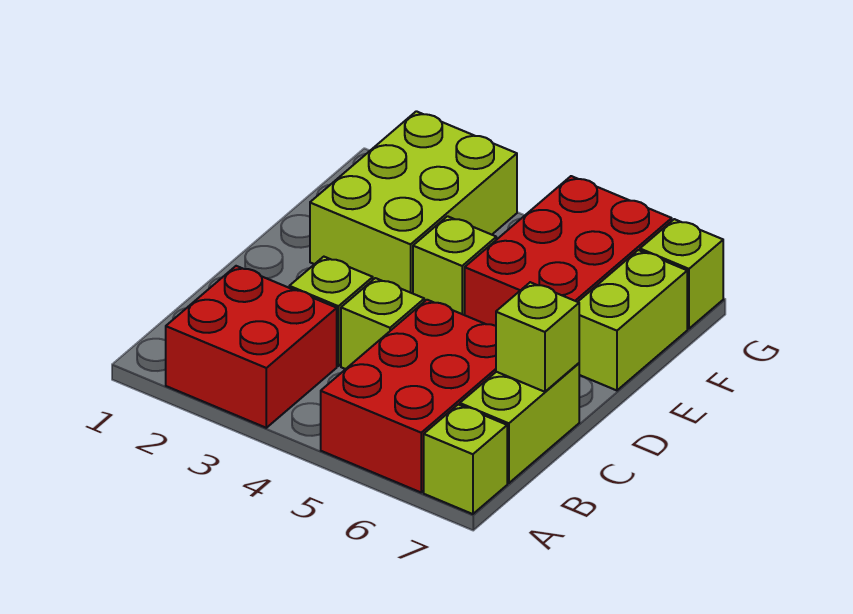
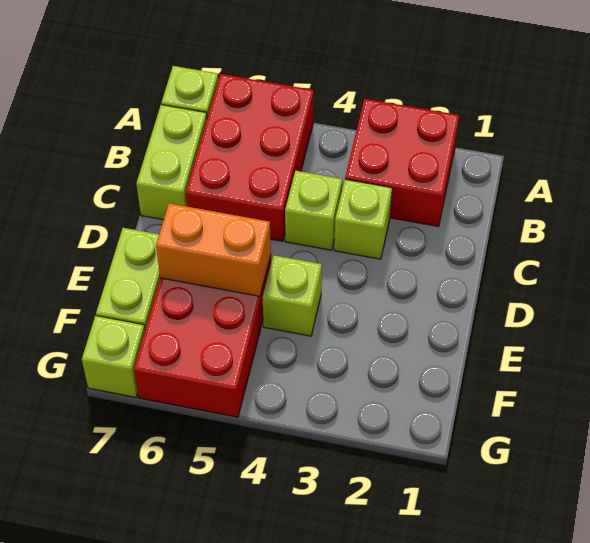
lime 1x1 brick [496,282,579,392] -> none
lime 2x3 brick [310,111,517,293] -> none
none -> orange 1x2 brick [156,203,271,296]

